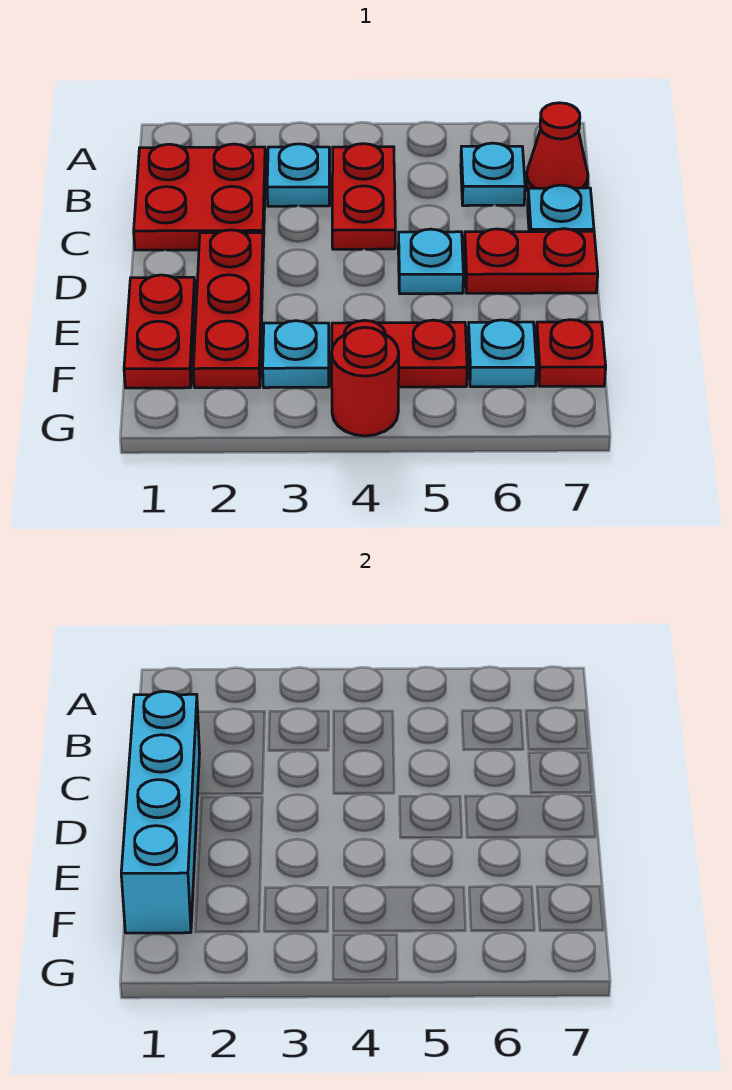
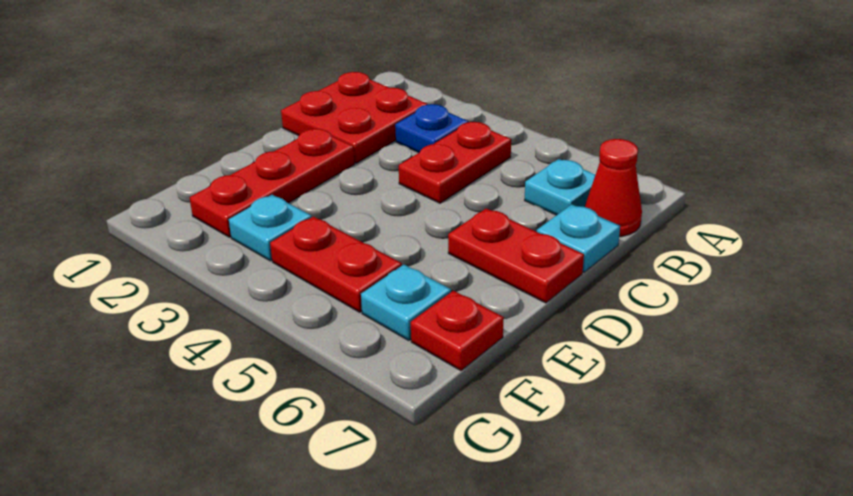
cyan 1x1 plate [267,144,330,206] -> blue 1x1 plate [395,104,468,153]
cyan 1x4 brick [121,691,200,933] -> none
cyan 1x1 plate [398,229,463,294] -> none
red 1x2 plate [124,275,195,388] -> none
red 1x1 round brick [331,327,399,436] -> none

